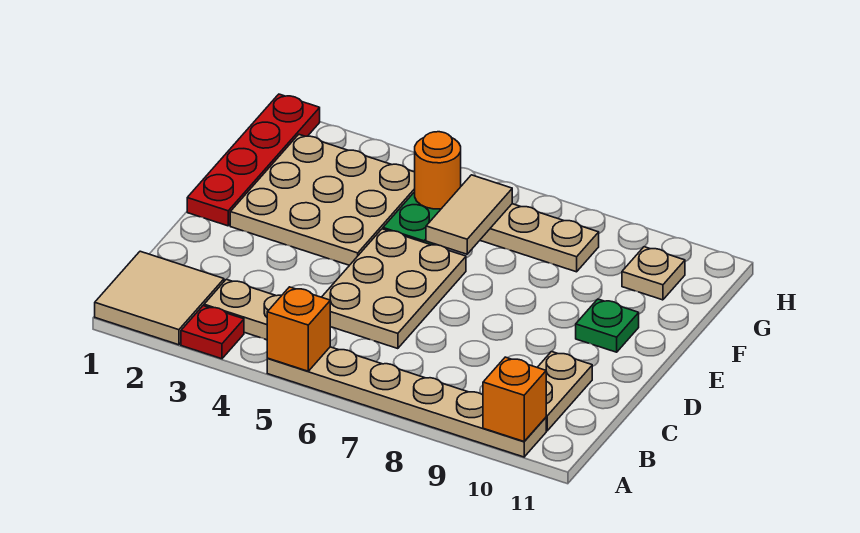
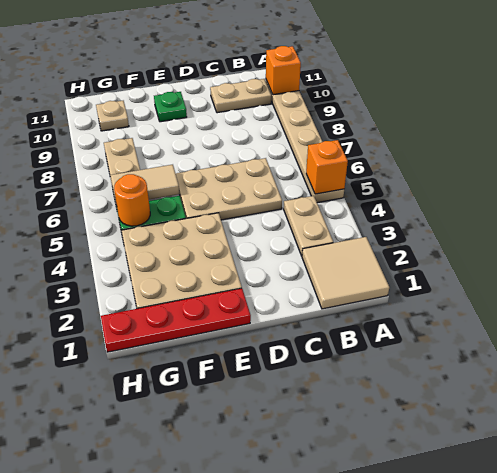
red 1x1 plate [181,306,244,359] -> none

